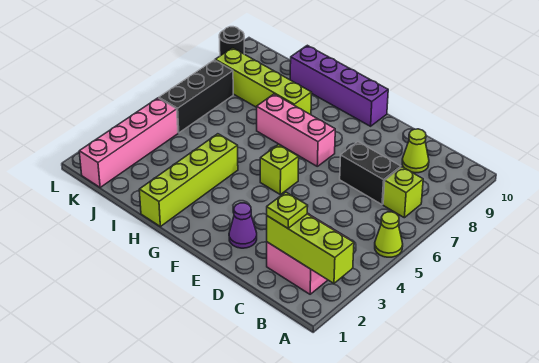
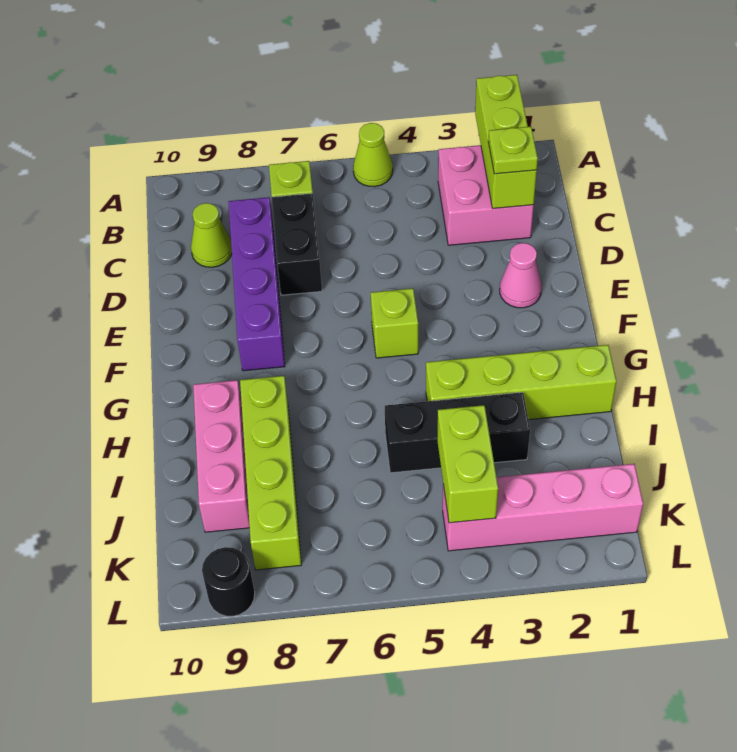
purple 1x1 cone [229,203,257,248] -> pink 1x1 cone [500,243,541,308]
pink 1x3 brick [257,94,335,166] -> pink 1x3 brick moved to [193,380,250,532]
purple 1x4 brick [290,45,388,126] -> purple 1x4 brick moved to [228,197,285,371]
none -> lime 1x2 brick [437,405,498,523]
black 1x3 brick [159,60,233,133] -> black 1x3 brick moved to [385,392,530,473]

